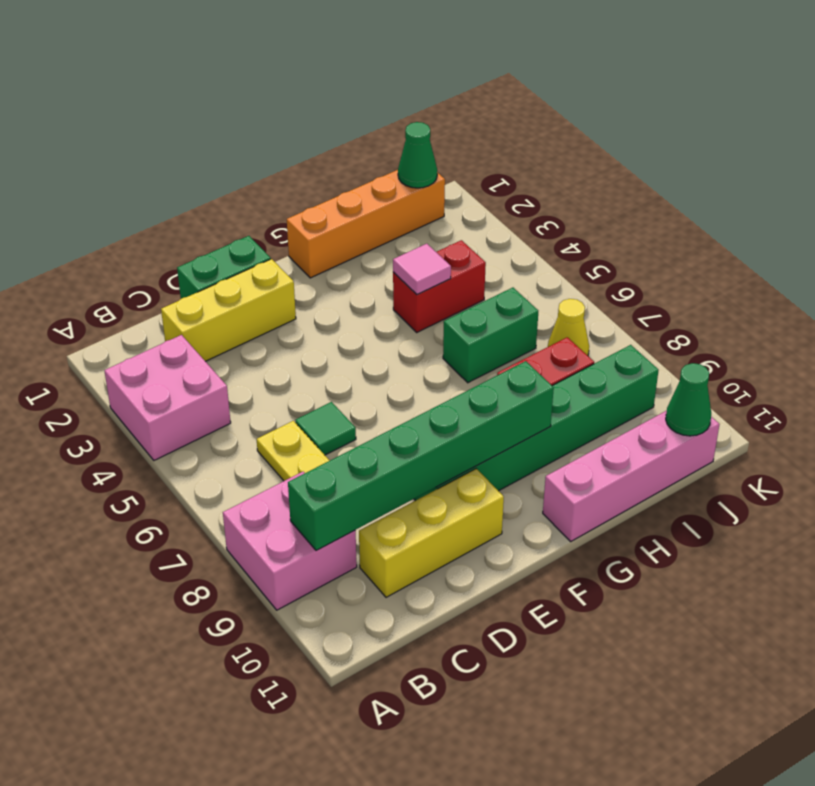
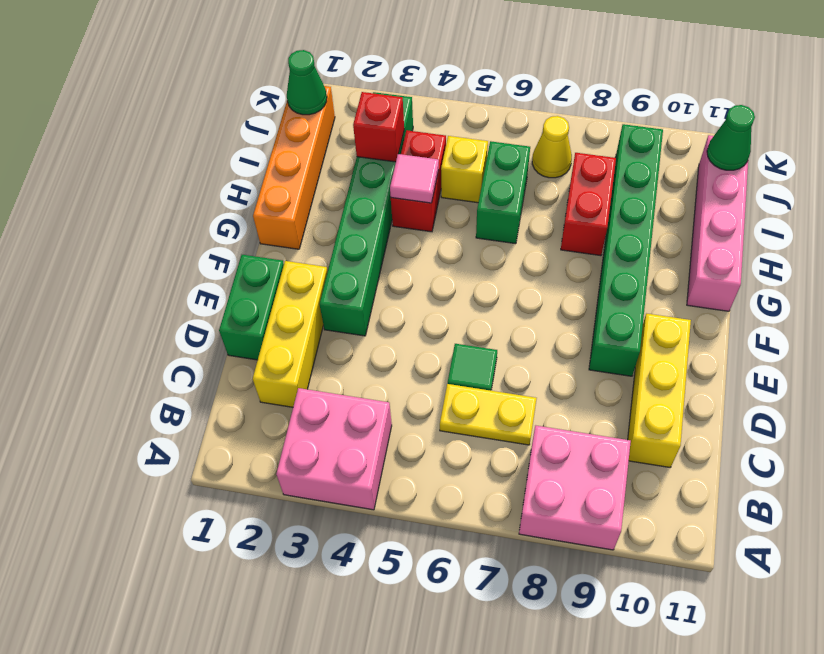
green 1x6 brick [288,361,554,550] -> green 1x6 brick moved to [320,92,413,336]
none -> red 1x1 brick [353,92,404,162]
none -> yellow 1x1 brick [441,136,488,203]

